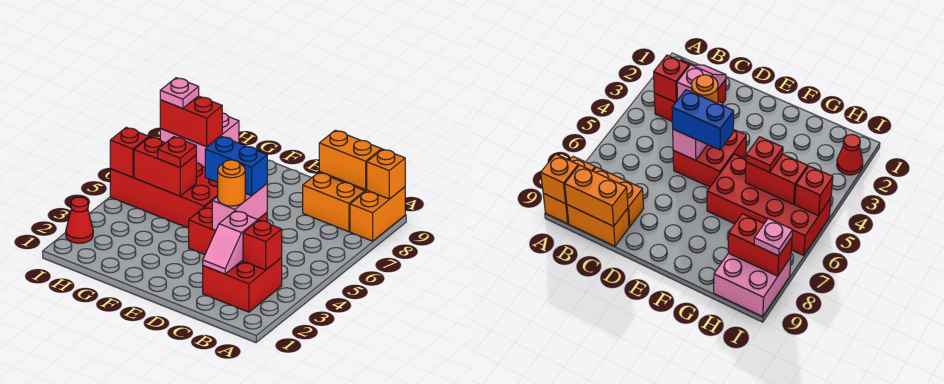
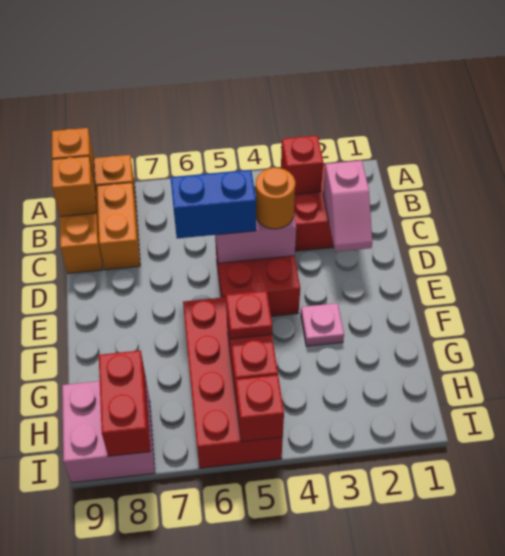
orange 1x2 brick [319,130,382,190] -> orange 1x1 brick [52,156,96,217]
pink 1x2 slope [203,211,258,274] -> pink 1x2 slope turned to [323,161,372,252]
blue 1x2 brick [205,136,267,196] -> blue 1x2 brick turned to [171,170,256,239]
red 1x1 cone [66,197,93,243] -> none
pink 1x1 plate [160,78,199,109] -> pink 1x1 plate moved to [301,303,344,346]

